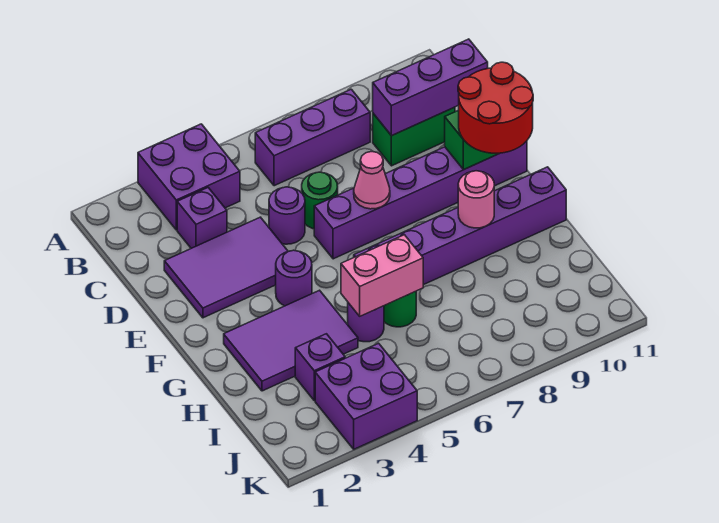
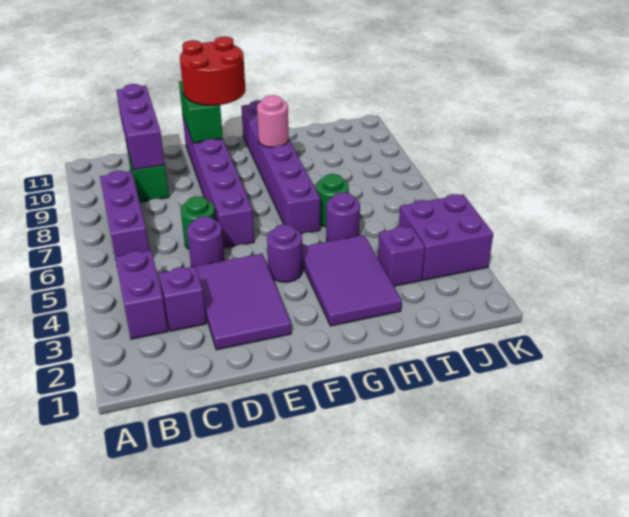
purple 2x2 brick [138,124,240,230] -> purple 1x2 brick [115,250,168,339]
pink 1x1 cone [354,152,390,209] -> none
pink 1x2 brick [341,235,423,316] -> none

